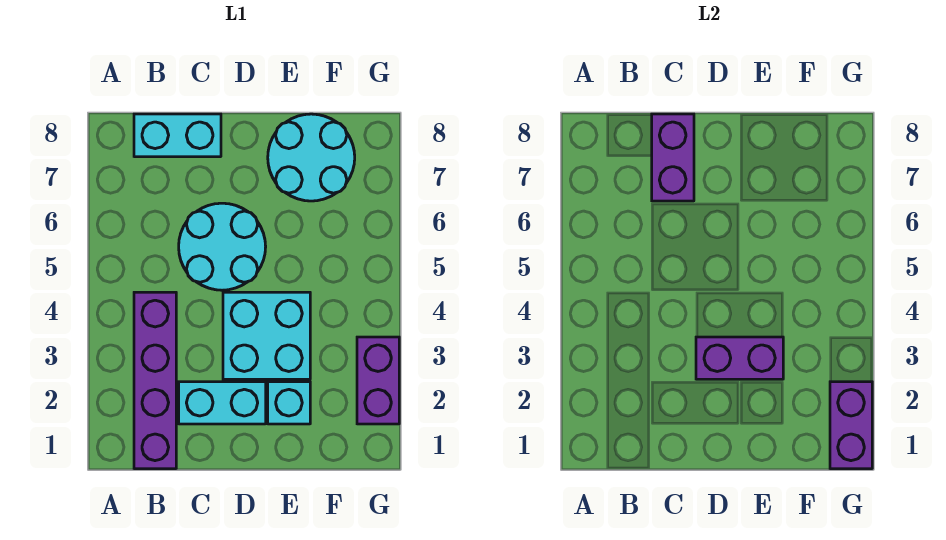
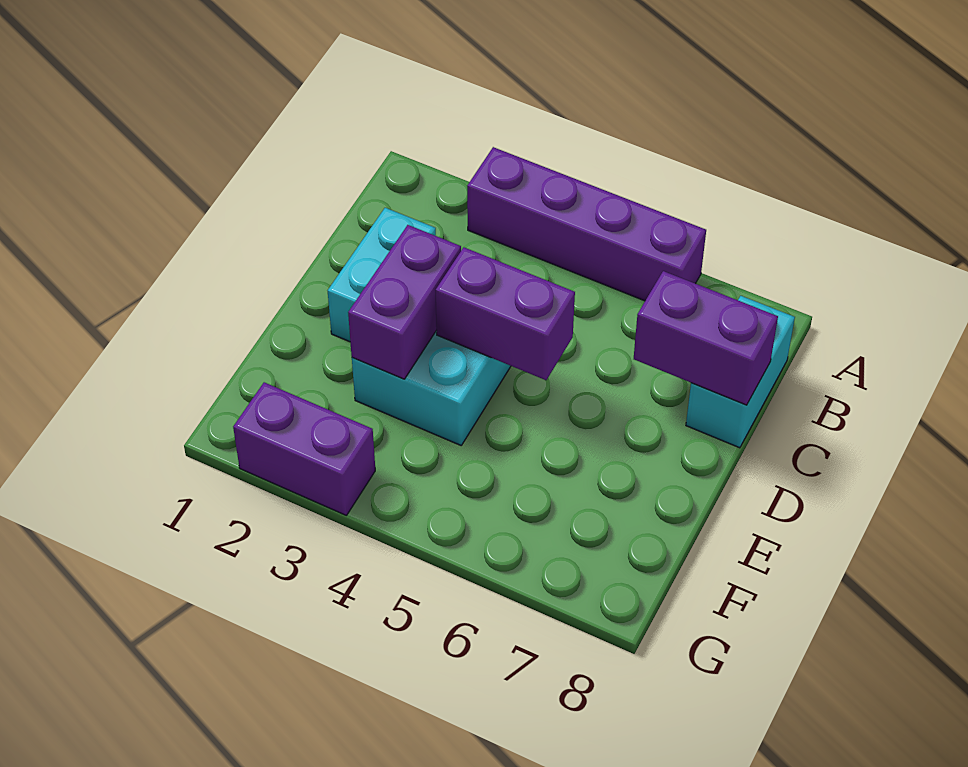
purple 1x4 brick [134,292,176,469] -> purple 1x4 brick moved to [467,147,706,301]
cyan 2x2 round brick [179,203,266,290] -> none
cyan 1x1 brick [268,382,310,424] -> none
cyan 2x2 round brick [268,114,355,201] -> none
purple 1x2 brick [830,382,872,469] -> purple 1x2 brick moved to [436,247,575,380]

